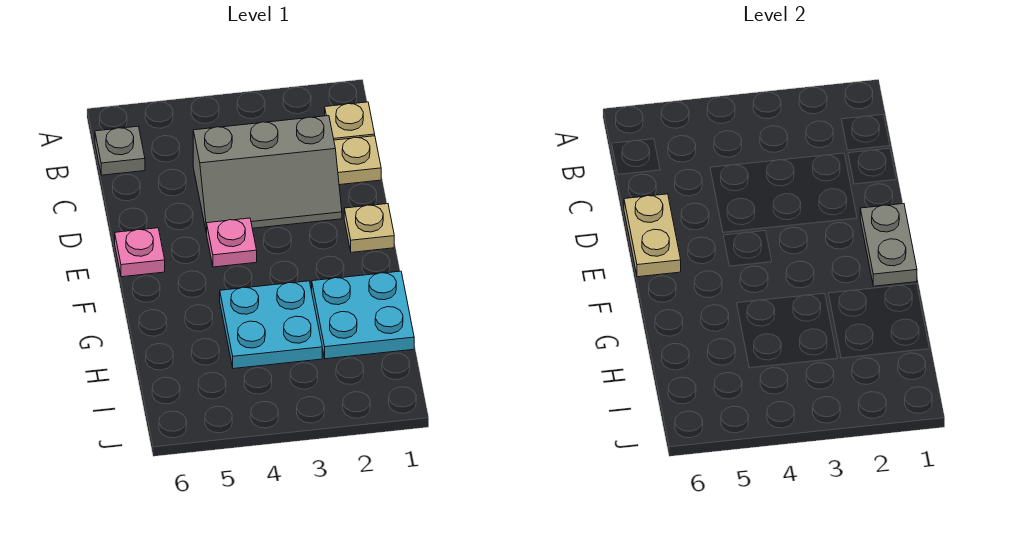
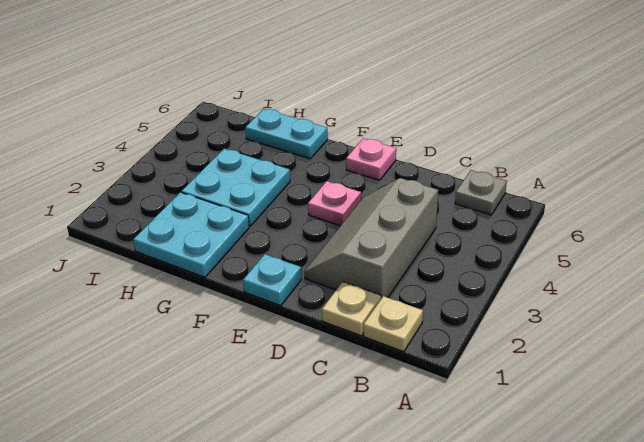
tan 1x2 plate [624,194,681,277] -> none
tan 1x1 plate [344,204,394,252] -> cyan 1x1 plate [243,254,302,306]
grey 1x2 plate [860,204,917,286] -> none
none -> cyan 1x2 plate [245,109,328,159]

